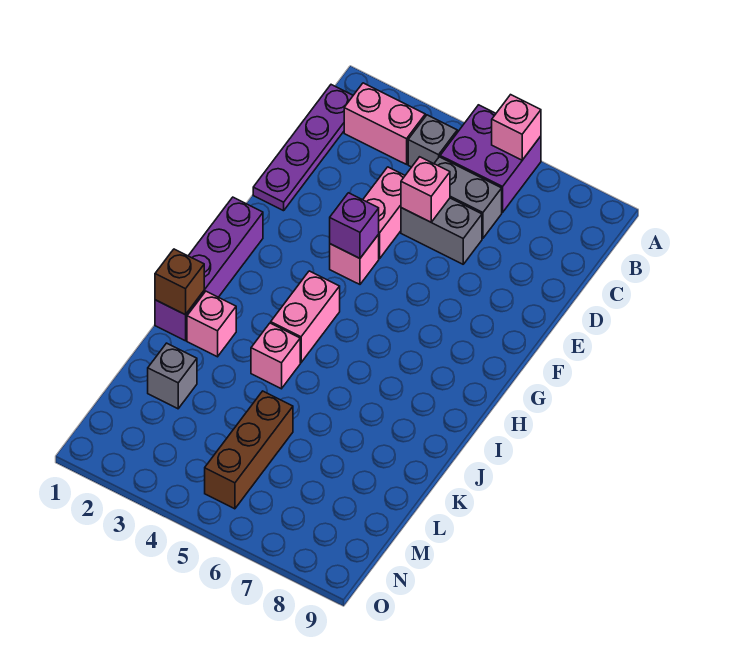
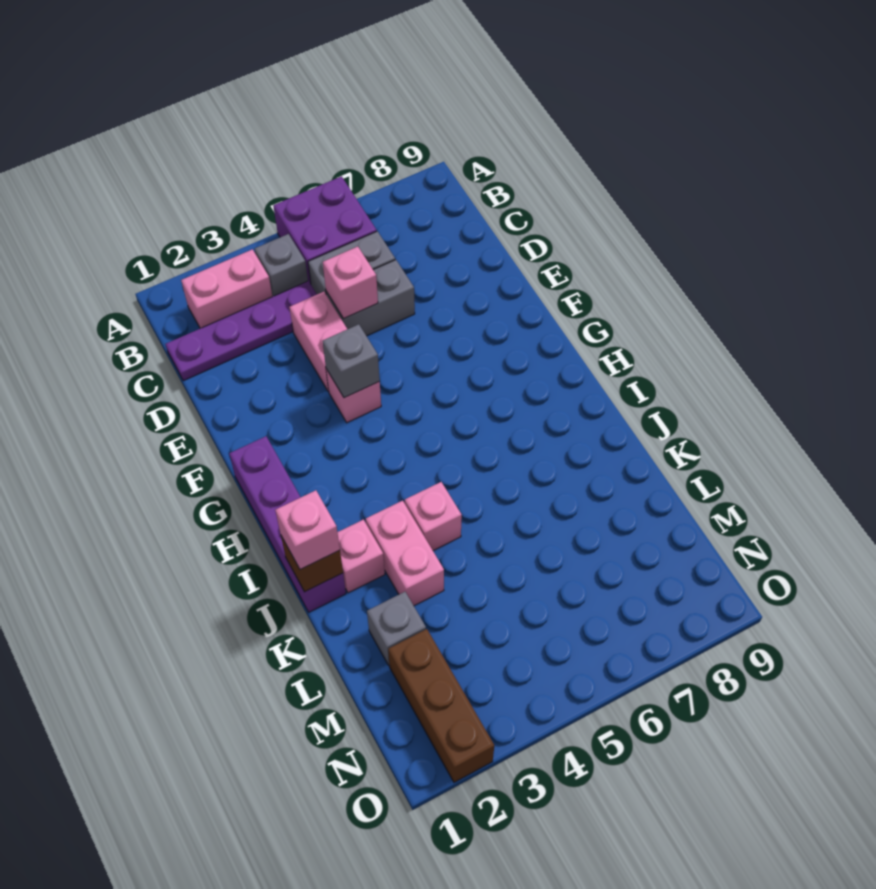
pink 1x1 brick [492,95,541,160] -> pink 1x1 brick moved to [275,490,340,569]
purple 1x4 plate [253,85,353,211] -> purple 1x4 plate turned to [165,281,317,381]
purple 1x1 brick [330,193,379,258] -> grey 1x1 brick [323,324,380,398]
pink 1x2 brick [271,271,340,363] -> pink 1x2 brick moved to [366,501,444,606]
brown 1x3 brick [205,391,293,509] -> brown 1x3 brick moved to [388,629,494,782]

